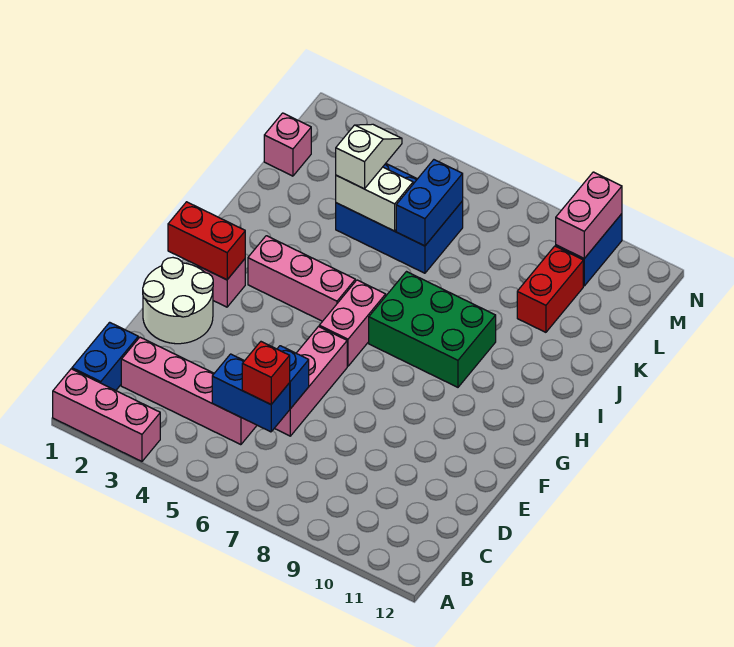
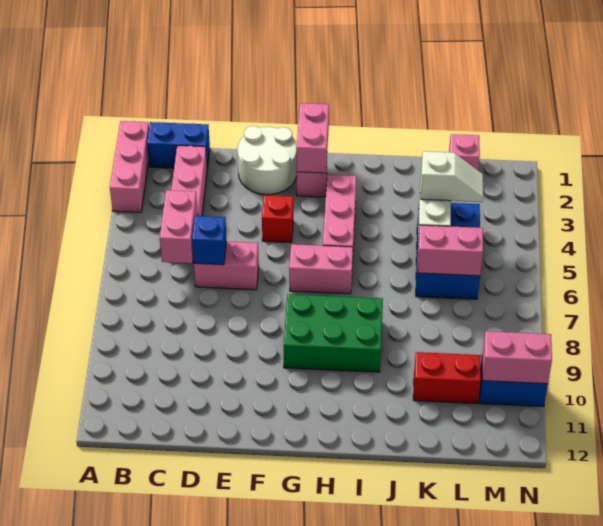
blue 1x2 brick [212,354,290,432] -> pink 1x2 brick [160,190,198,263]
red 1x1 brick [242,342,290,404] -> red 1x1 brick moved to [262,195,293,242]
pink 1x3 brick [274,327,347,436] -> pink 1x2 brick [194,241,259,290]
red 1x2 brick [168,202,245,280] -> pink 1x2 brick [297,103,329,173]
green 2x3 brick [369,272,496,387] -> green 2x3 brick turned to [284,294,383,372]
blue 1x2 brick [396,160,463,246] -> pink 1x2 brick [417,225,483,276]

